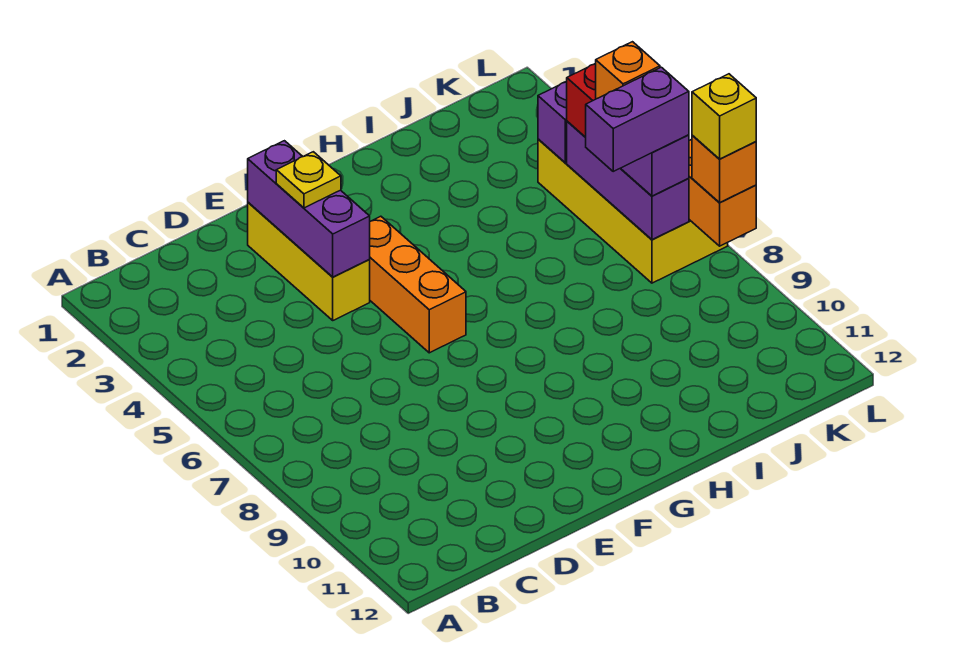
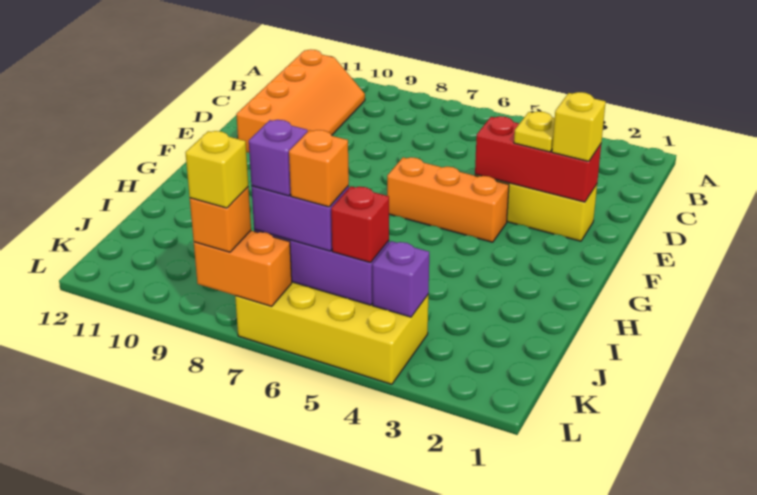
none -> orange 2x4 slope [236,50,365,152]
purple 1x3 brick [248,141,370,277] -> red 1x3 brick [475,116,601,202]
none -> yellow 1x1 brick [552,92,606,161]
purple 1x2 brick [585,67,689,171] -> purple 1x1 brick [249,120,308,196]

